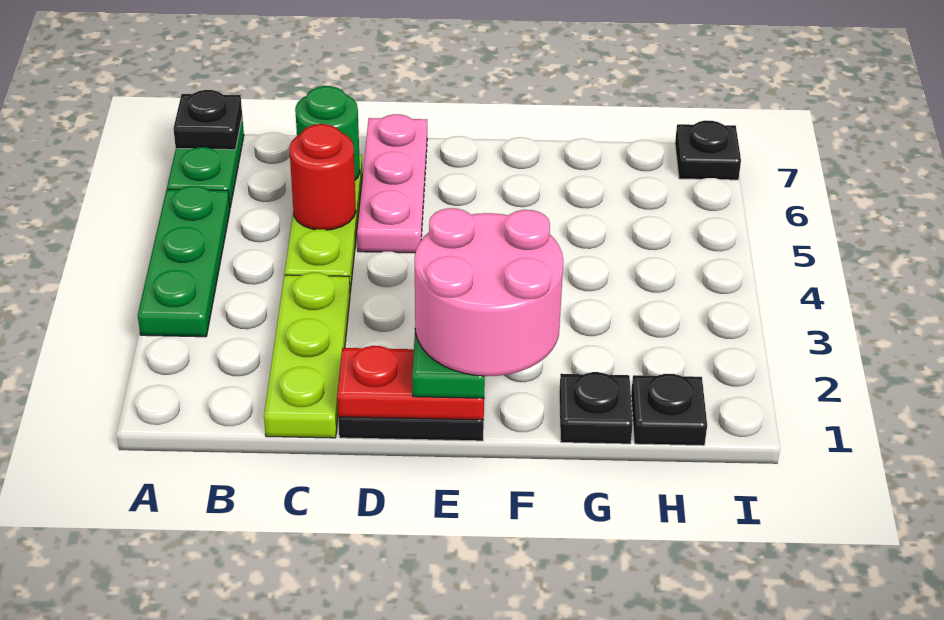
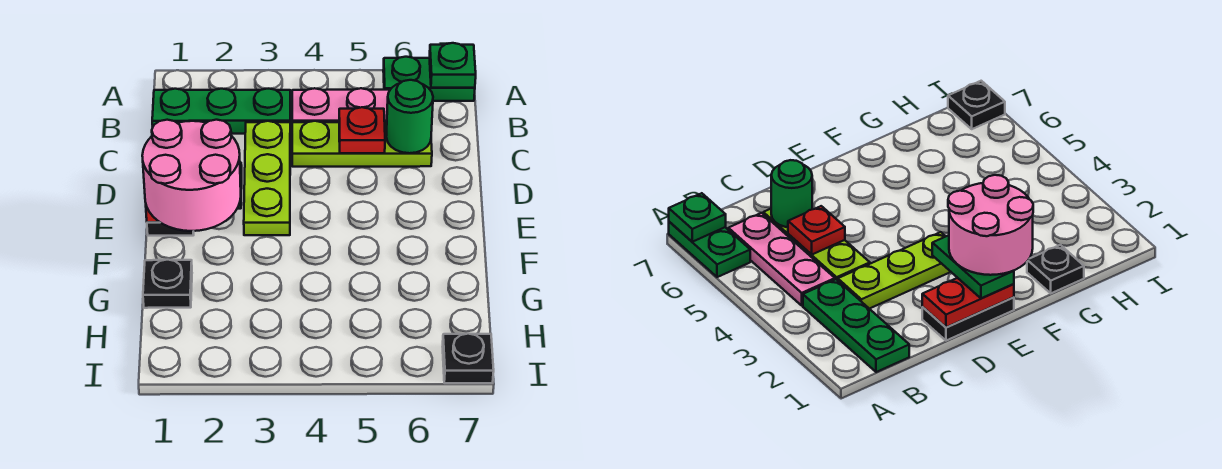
green 1x3 plate [138,186,230,337] -> green 1x3 plate moved to [152,89,290,134]
black 1x1 plate [173,90,242,150] -> green 1x1 plate [429,43,476,88]
lime 1x3 plate [264,272,350,438] -> lime 1x3 plate turned to [244,121,290,235]
red 1x1 round brick [289,124,356,230] -> red 1x1 plate [339,107,385,153]
pink 1x3 plate [357,114,427,253] -> pink 1x3 plate moved to [292,88,390,122]
black 1x1 plate [631,374,707,446] -> none

